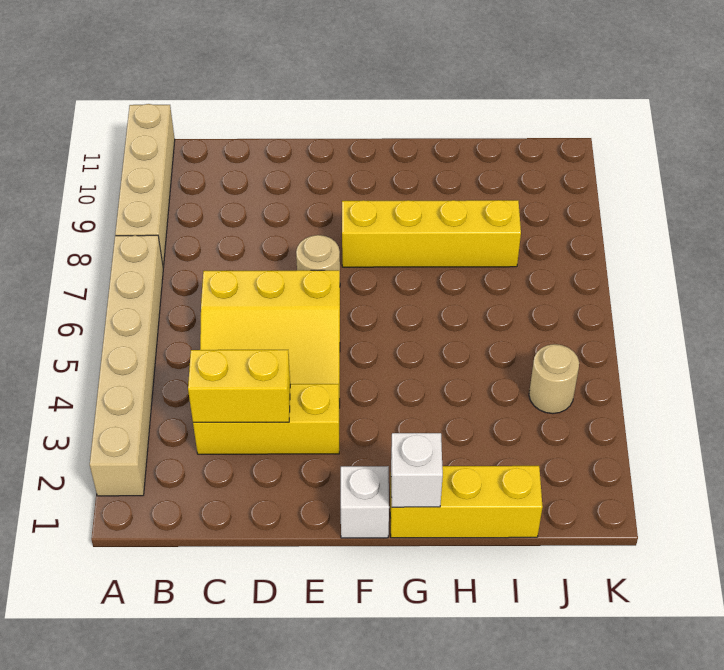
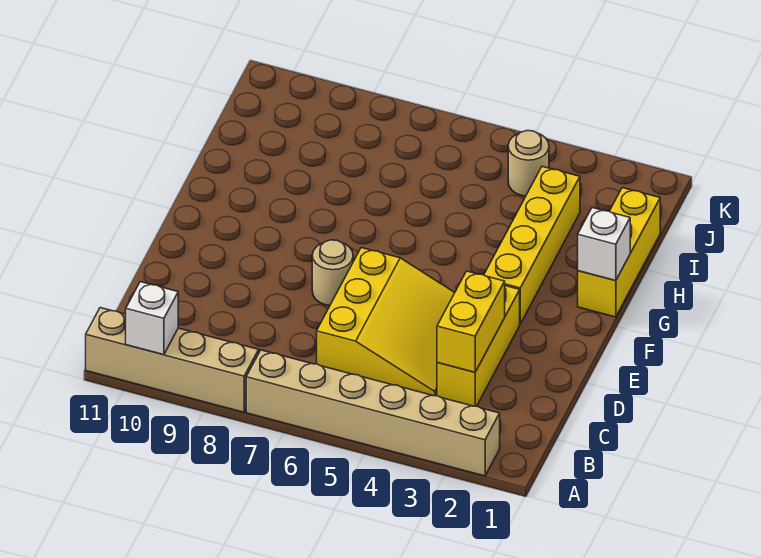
white 1x1 brick [341,466,389,538] -> white 1x1 brick moved to [126,282,178,355]
yellow 1x4 brick [342,200,521,267] -> yellow 1x4 brick moved to [484,166,580,324]

